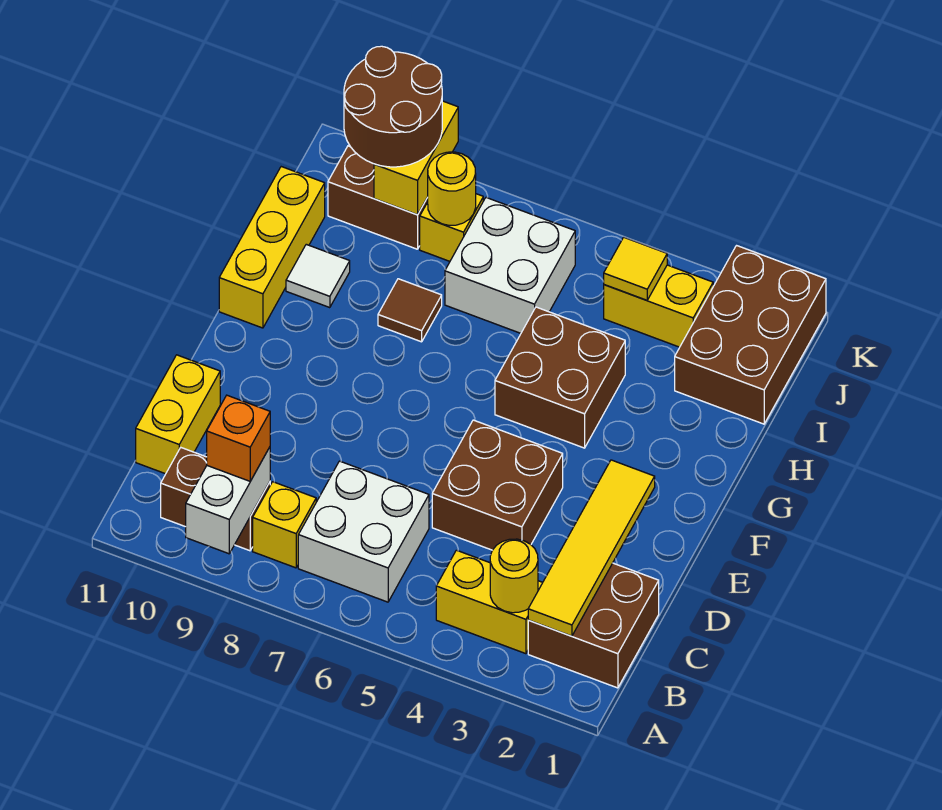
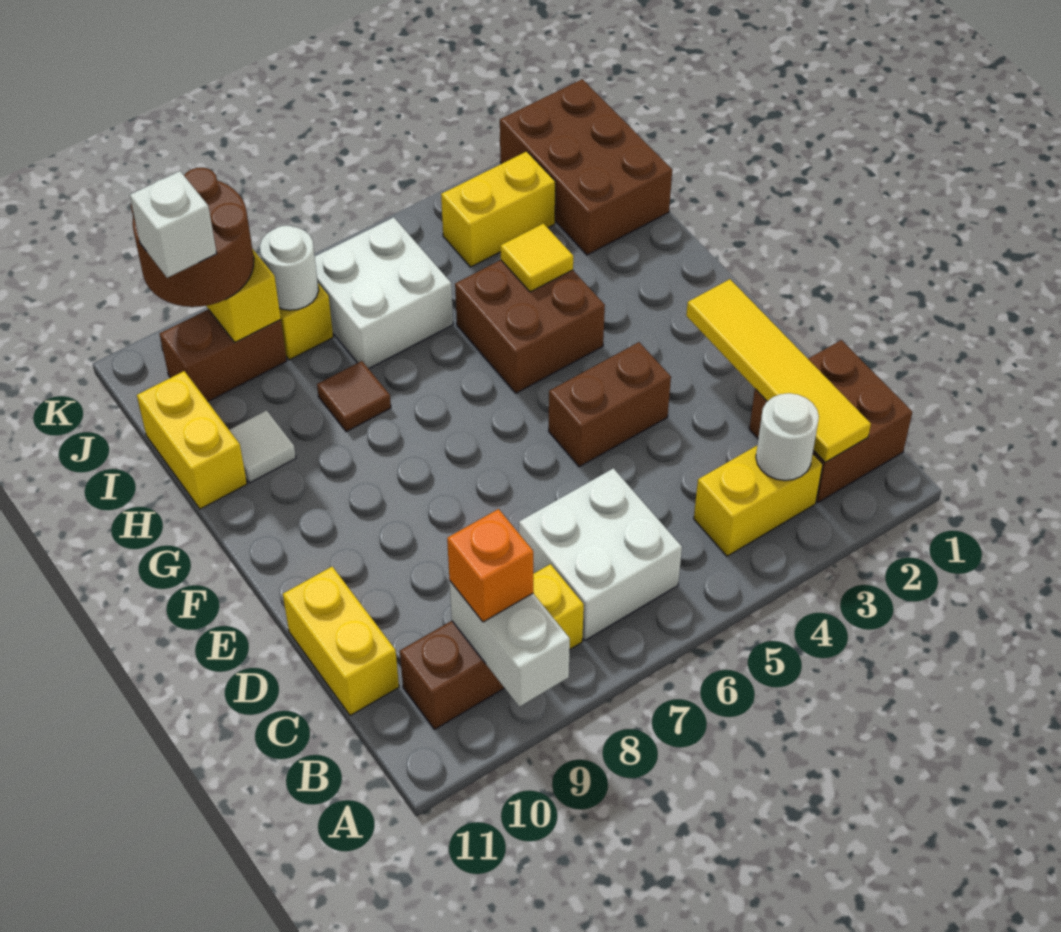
yellow 1x1 round brick [490,539,538,613] -> white 1x1 round brick [756,393,819,481]
brown 2x2 brick [432,420,563,550] -> brown 1x2 brick [549,342,671,467]
yellow 1x3 brick [219,167,325,328] -> yellow 1x2 brick [137,371,247,509]
yellow 1x1 tile [604,237,667,300] -> yellow 1x1 tile moved to [500,224,573,292]
yellow 1x1 round brick [427,152,476,225] -> white 1x1 round brick [260,226,319,310]
none -> white 1x1 brick [130,171,217,278]

